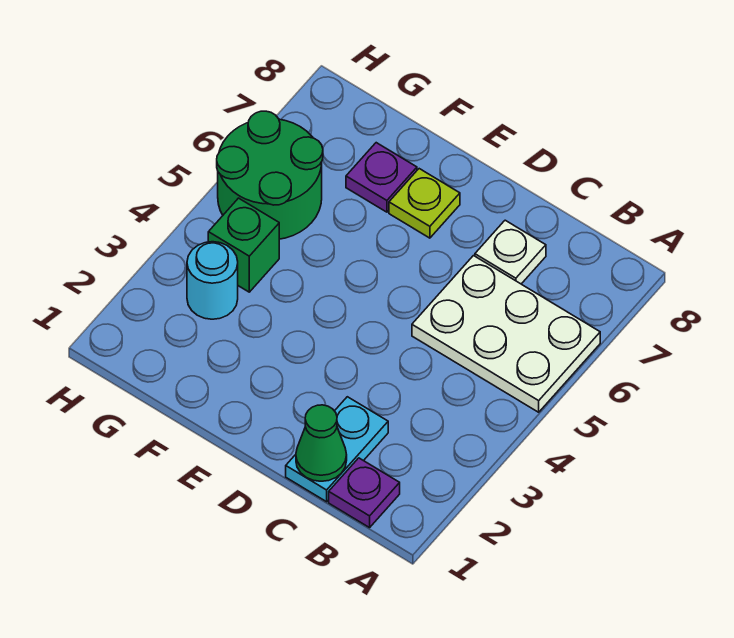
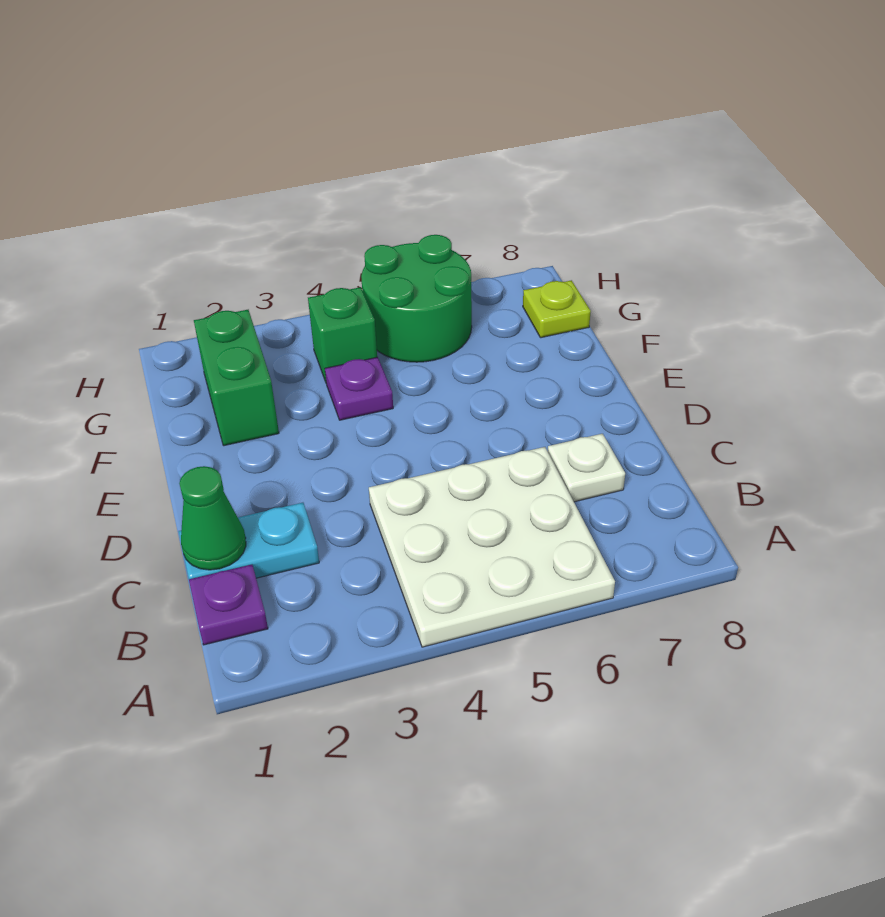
white 2x3 plate [412,256,600,412] -> white 3x3 plate [369,447,615,647]
lime 1x1 plate [389,169,460,238] -> lime 1x1 plate moved to [523,280,591,338]
none -> green 1x2 brick [194,310,279,446]
purple 1x1 plate [346,143,417,212] -> purple 1x1 plate moved to [325,357,393,420]
cyan 1x1 round brick [187,242,238,319] -> none

